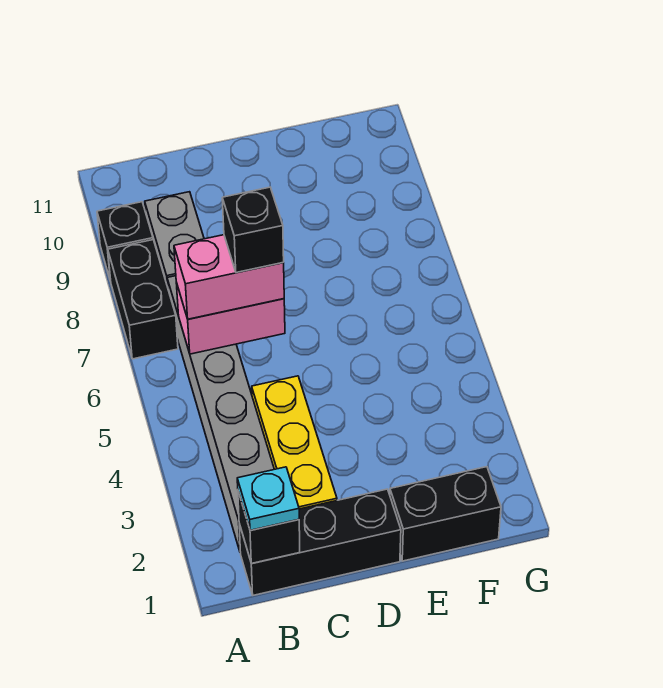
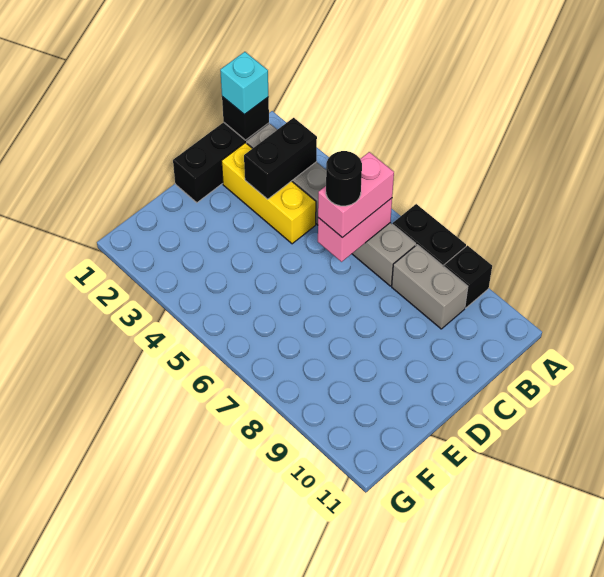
cyan 1x1 plate [237,467,299,530] -> cyan 1x1 brick [220,52,269,115]
black 1x1 brick [222,187,284,273] -> black 1x1 round brick [326,151,362,206]
black 1x2 brick [390,467,501,561] -> black 1x2 brick moved to [244,118,317,199]

